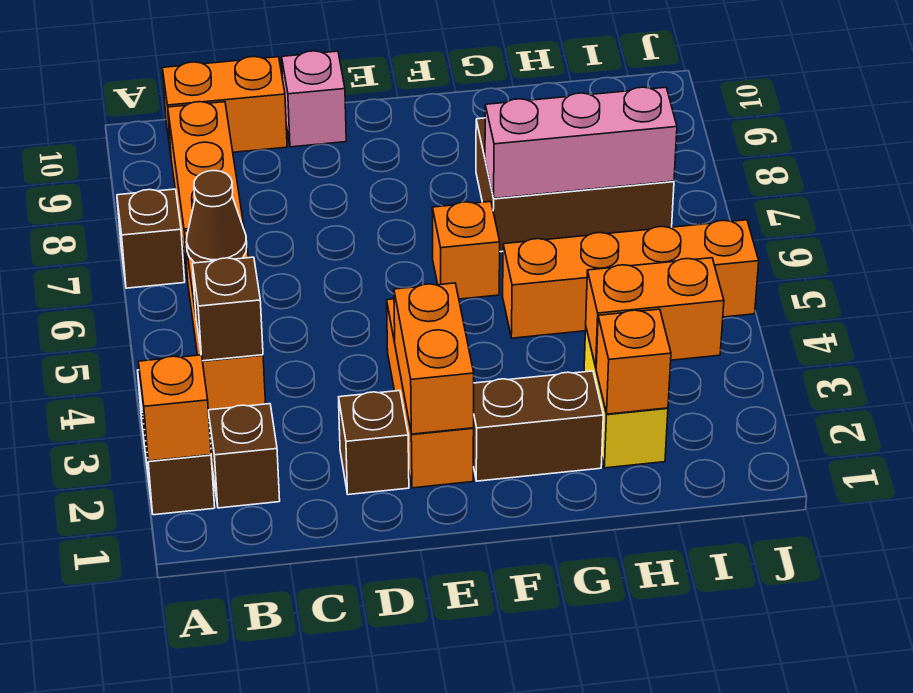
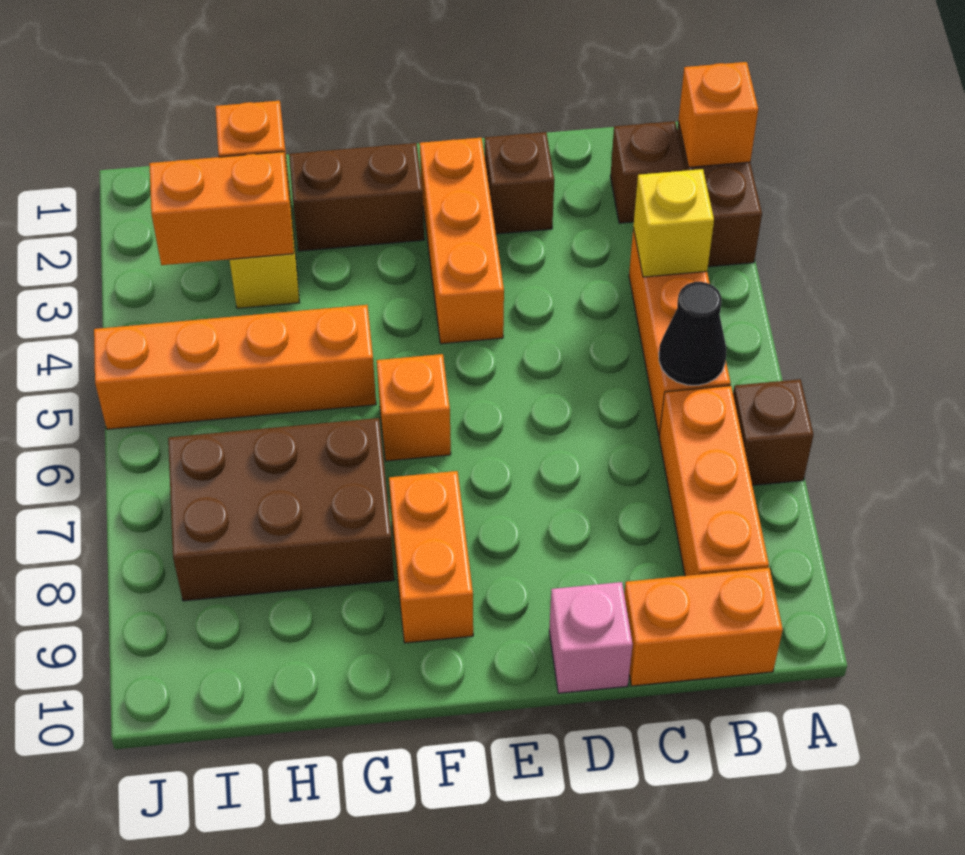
brown 1x1 brick [192,257,263,361] -> yellow 1x1 brick [633,169,714,277]
brown 1x1 cone [186,171,247,263] -> black 1x1 cone [659,282,726,385]
orange 1x2 brick [394,283,474,434] -> orange 1x2 brick moved to [389,471,473,643]
pink 1x3 brick [485,87,677,199] -> none

